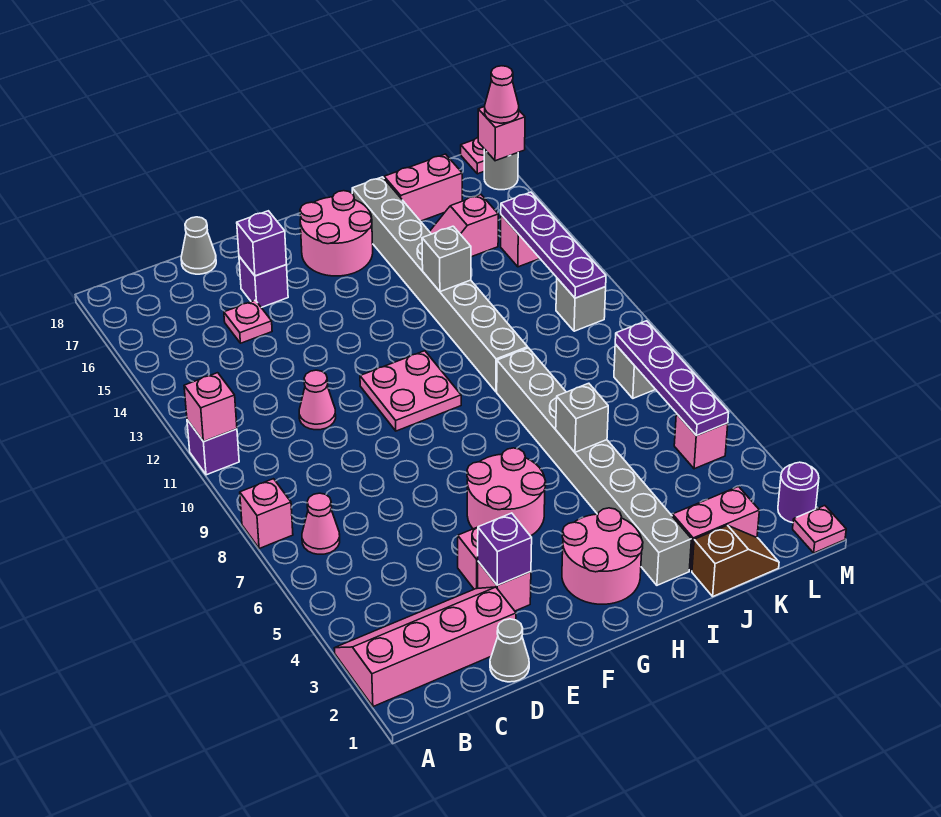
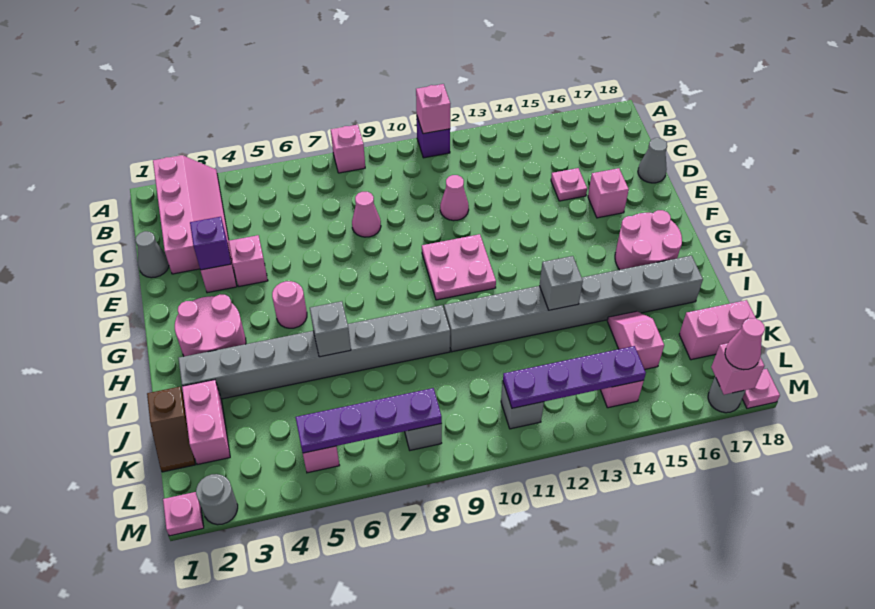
pink 1x1 cone [302,493,340,554] -> pink 1x1 cone moved to [352,192,381,237]
purple 1x1 brick [239,256,288,308] -> pink 1x1 brick [588,168,629,218]
purple 1x1 brick [237,211,286,276] -> none
pink 2x2 round brick [467,448,546,536] -> pink 1x1 round brick [272,281,307,328]
pink 1x2 brick [384,154,462,221] -> pink 1x2 brick turned to [679,300,755,360]
purple 1x1 round brick [778,462,819,523] -> grey 1x1 round brick [196,474,238,525]

